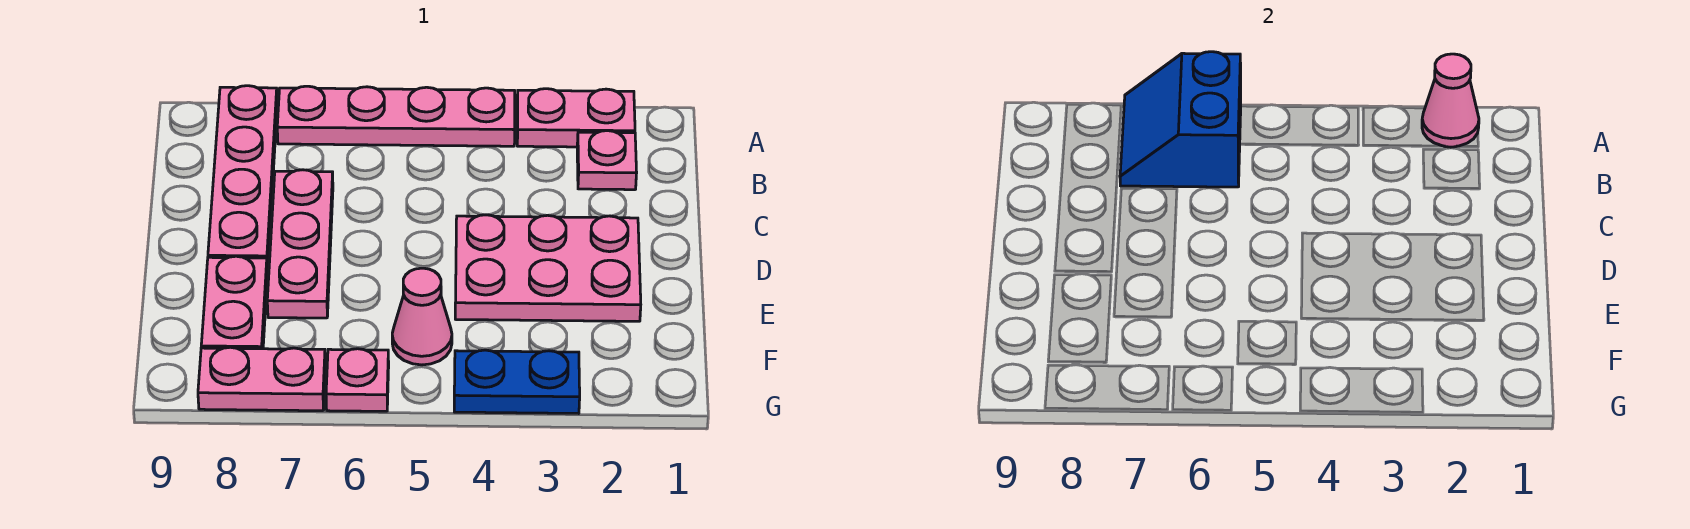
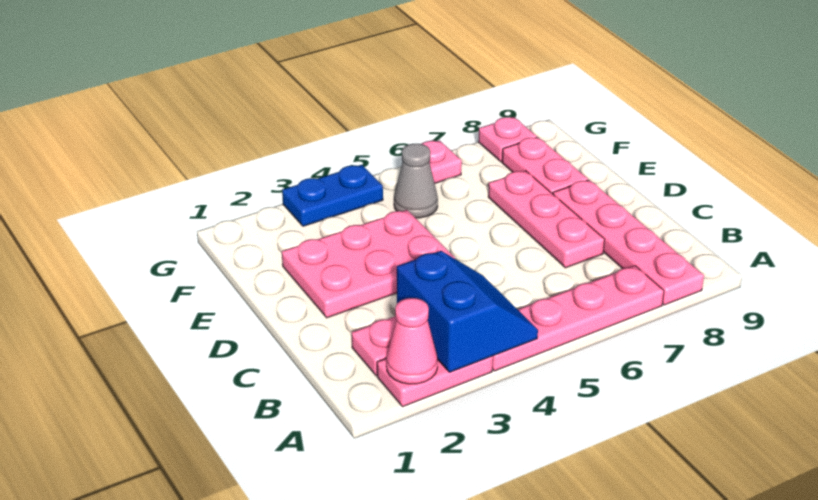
blue 2x2 slope [1120,52,1241,187] -> blue 2x2 slope moved to [397,251,538,372]
pink 1x1 cone [392,268,452,365] -> grey 1x1 cone [394,144,438,218]
pink 1x2 plate [198,347,325,411] -> pink 1x1 plate [478,117,537,162]

